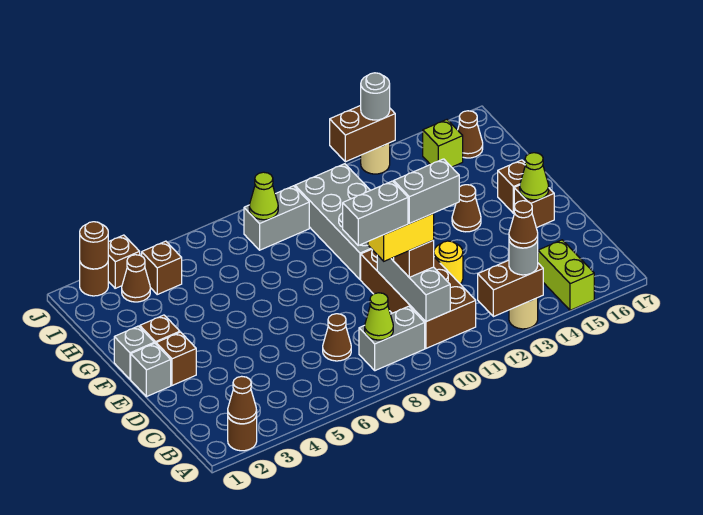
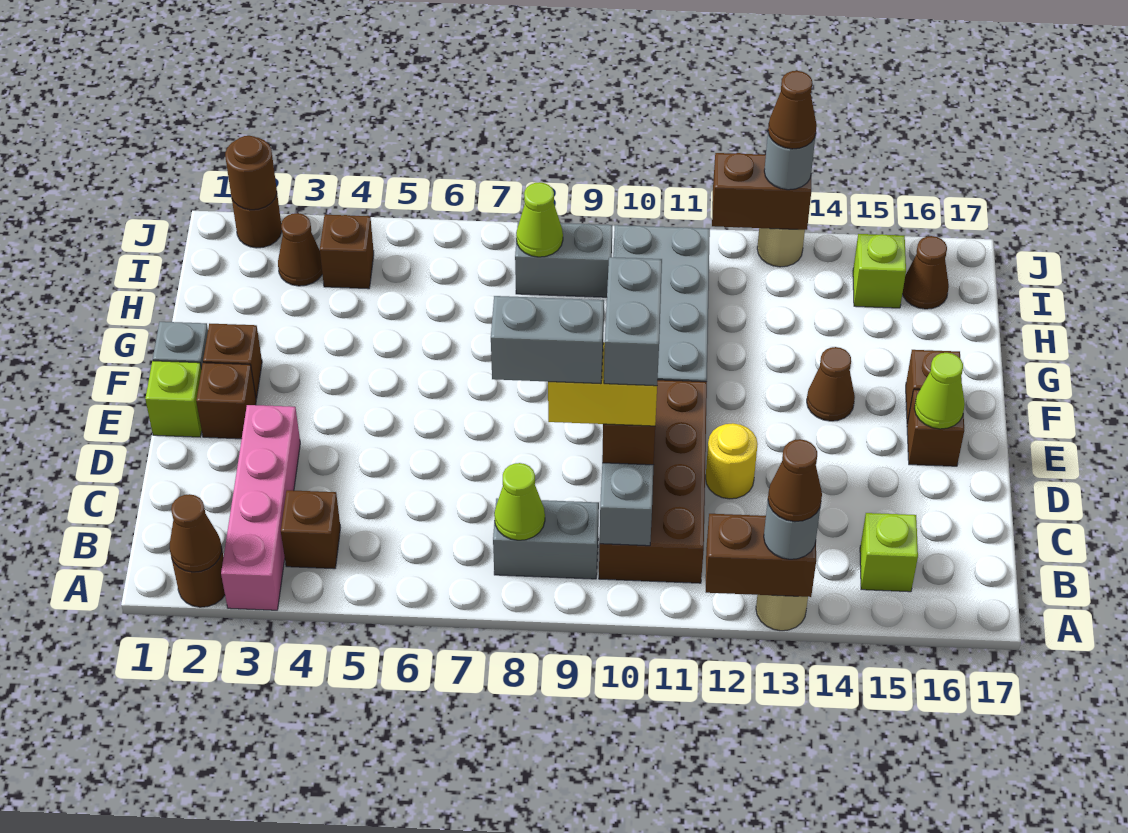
none -> pink 1x4 brick [221,405,300,610]
lime 1x2 brick [538,240,594,310] -> lime 1x1 brick [860,513,918,592]
brown 1x1 cone [323,314,351,361] -> brown 1x1 cone moved to [768,71,817,149]
grey 1x2 brick [394,159,459,224] -> grey 1x2 brick turned to [604,257,662,386]
grey 1x1 brick [131,343,171,397] -> lime 1x1 brick [145,361,202,437]
brown 1x1 brick [108,235,140,288] -> brown 1x1 brick moved to [281,490,340,569]

